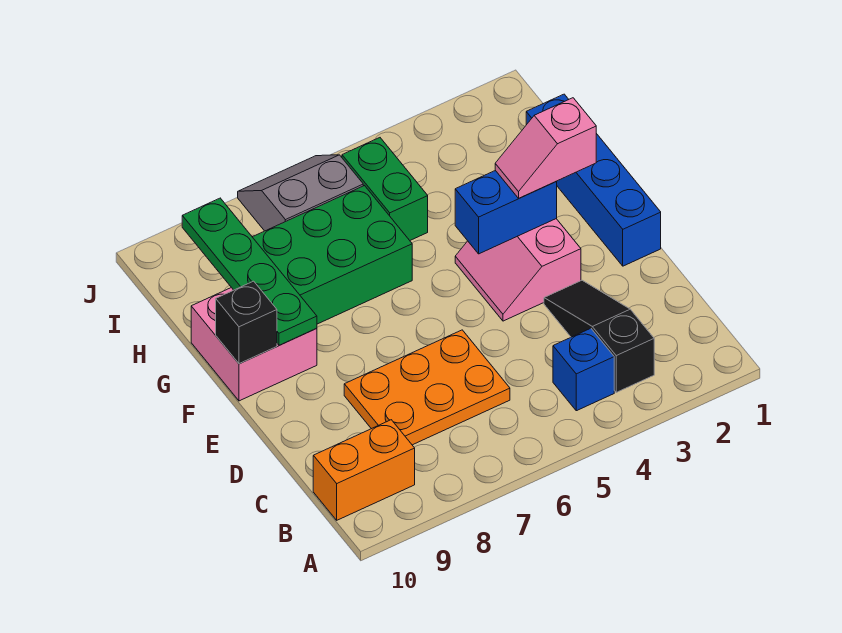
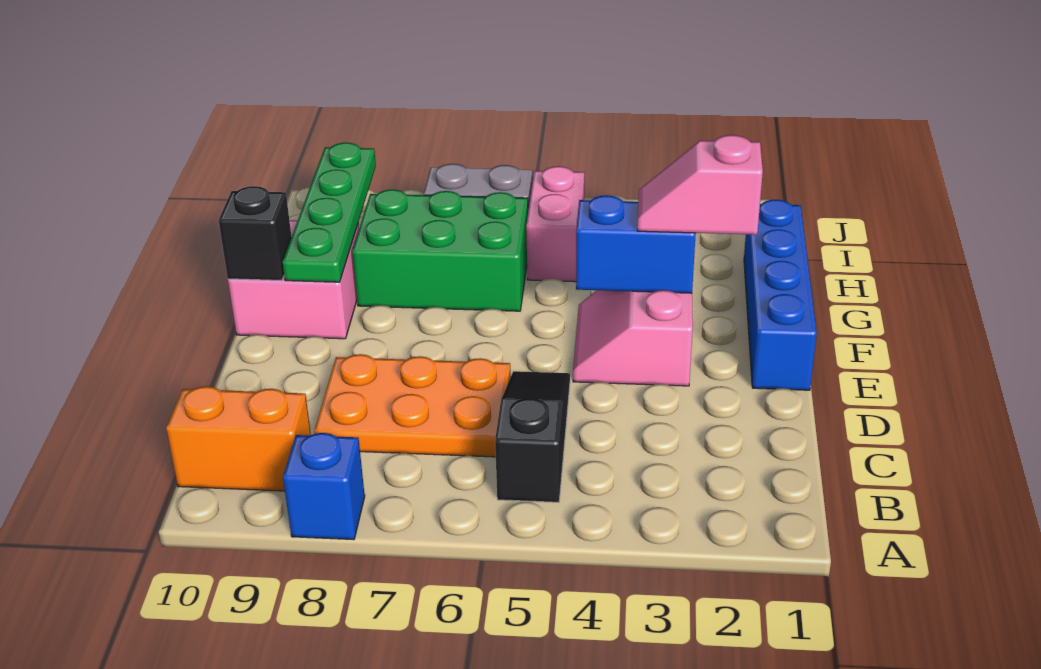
black 1x3 slope [544,280,654,392] -> black 1x3 slope moved to [495,371,570,502]
blue 1x1 brick [553,328,614,411] -> blue 1x1 brick moved to [283,433,365,540]
green 1x2 brick [342,138,428,240] -> pink 1x2 brick [526,166,584,282]

